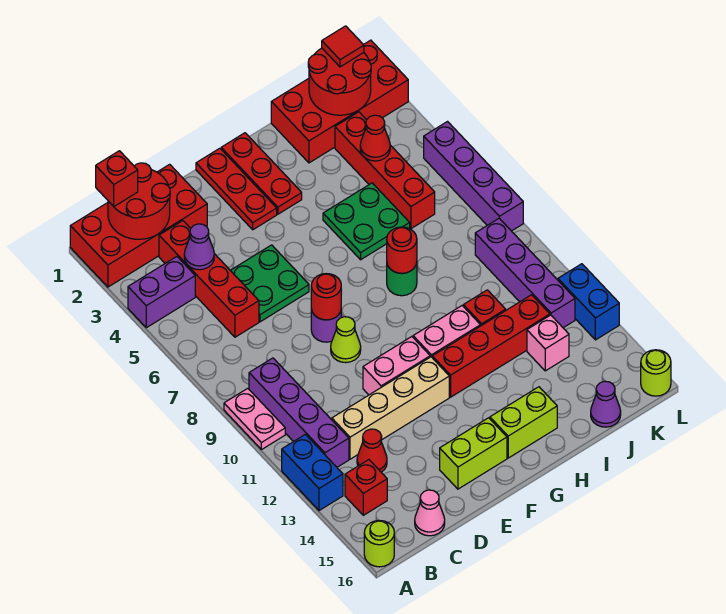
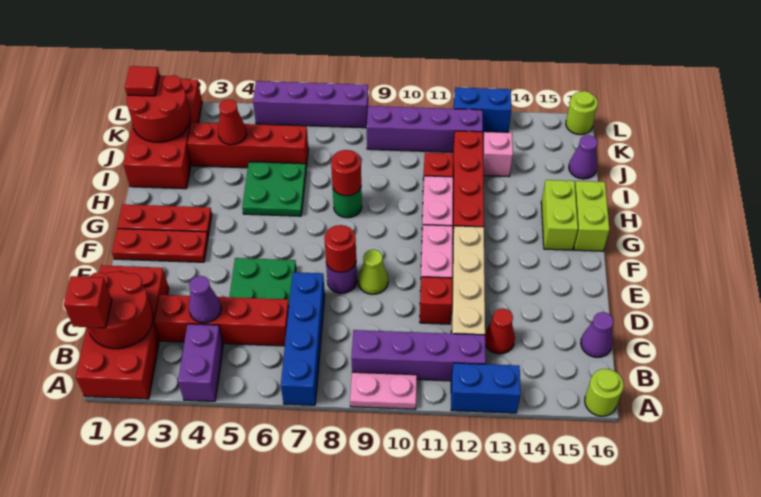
none -> blue 1x4 brick [281,272,325,405]
red 1x1 brick [345,460,387,515] -> red 1x1 brick moved to [420,277,452,324]
pink 1x1 cone [415,490,445,536] -> purple 1x1 cone [581,312,613,357]
lime 1x2 brick [440,418,507,489] -> lime 1x2 brick moved to [574,181,610,251]

